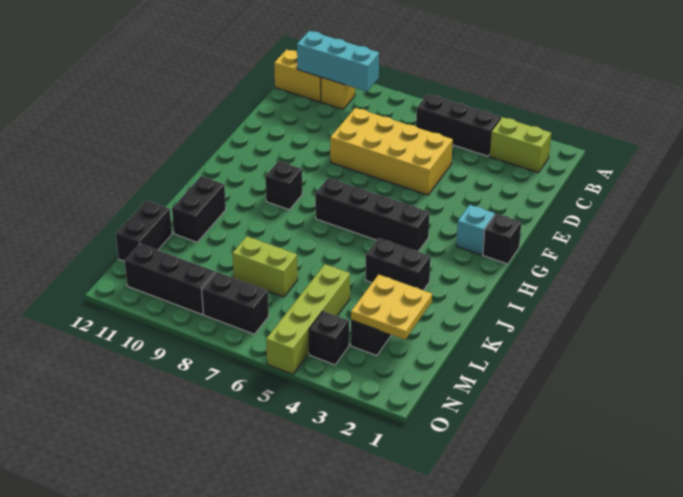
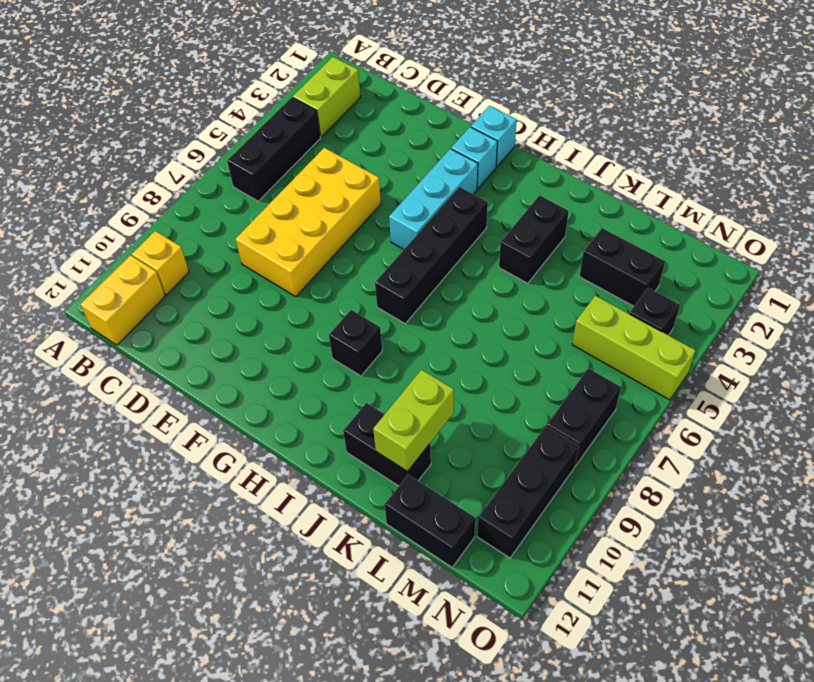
cyan 1x3 brick [297,31,379,92] -> cyan 1x3 brick moved to [389,149,478,249]
black 1x1 brick [483,214,521,264] -> cyan 1x1 brick [471,106,517,167]
yellow 2x2 plate [351,274,432,340] -> none
lime 1x4 brick [266,264,350,374] -> lime 1x3 brick [572,296,696,400]
lime 1x2 brick [232,236,298,297] -> lime 1x2 brick moved to [373,370,454,472]

